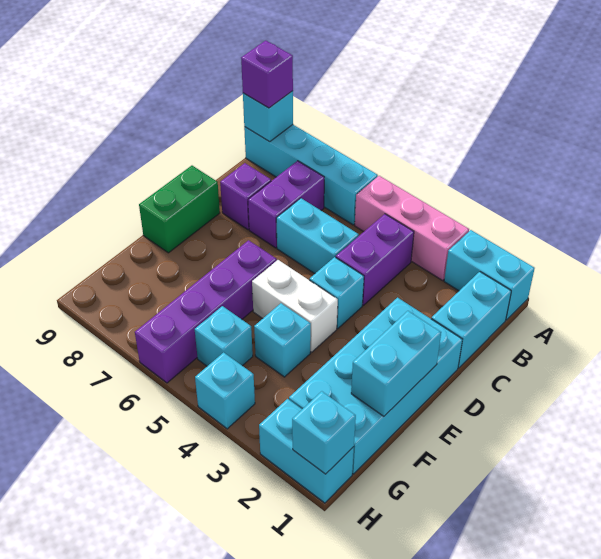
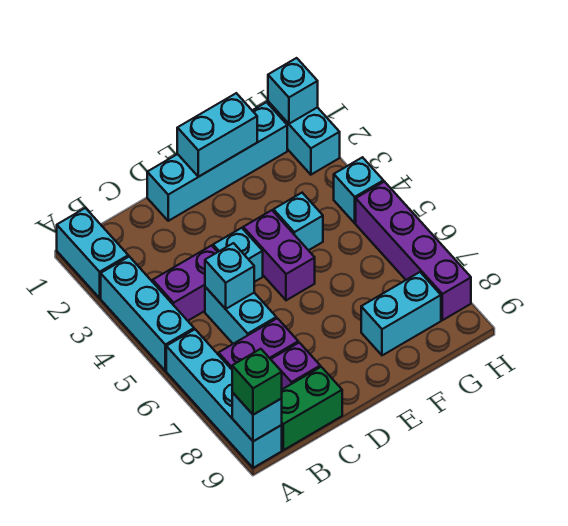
pink 1x3 brick [355,176,469,280] -> cyan 1x3 brick [101,257,194,371]
purple 1x1 brick [241,41,293,108] -> green 1x1 brick [232,349,282,415]
cyan 1x2 brick [431,272,511,368] -> cyan 1x2 brick moved to [361,272,441,355]
cyan 2x4 brick [289,298,462,474] -> cyan 1x4 brick [147,102,287,221]
green 1x2 brick [139,166,220,253] -> green 1x2 brick moved to [281,367,342,450]
white 1x2 brick [252,260,338,352] -> purple 1x2 brick [243,210,315,300]
purple 1x4 brick [135,240,277,383] -> purple 1x4 brick turned to [356,182,471,320]
cyan 1x1 brick [195,306,253,366] -> cyan 1x1 brick moved to [205,243,254,309]

